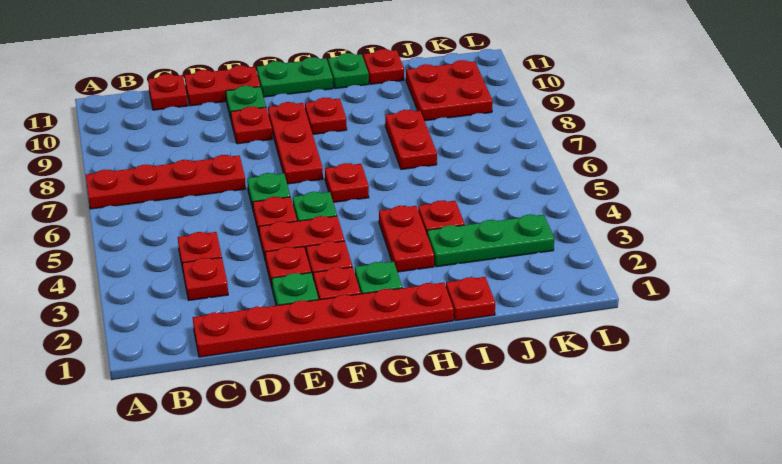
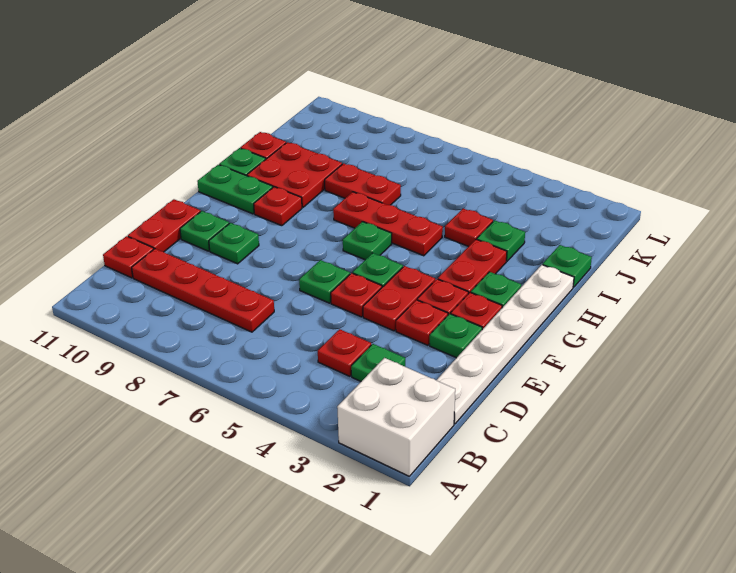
none -> white 2x2 brick [337,358,455,476]
red 1x4 plate [86,155,246,209] -> red 1x4 plate turned to [132,249,274,332]
red 1x6 plate [193,283,454,357] -> white 1x6 plate [436,265,574,424]
red 1x1 plate [182,258,228,300] -> green 1x1 plate [351,344,405,381]
red 1x1 plate [231,107,272,144] -> green 1x1 plate [209,223,259,264]
red 1x3 plate [268,102,323,184] -> red 1x3 plate moved to [333,192,443,256]
green 1x2 plate [257,57,333,97] -> green 1x2 plate turned to [197,165,273,214]
red 1x1 plate [325,163,369,202] -> green 1x1 plate [343,222,392,260]
red 1x2 plate [379,206,434,272] -> red 1x2 plate turned to [438,239,507,294]
red 1x1 plate [446,277,495,321] -> green 1x1 plate [543,245,592,287]
green 1x3 plate [427,215,554,267] -> green 1x1 plate [477,220,525,261]
red 2x2 plate [406,60,493,121] -> red 2x2 plate moved to [247,142,342,207]

